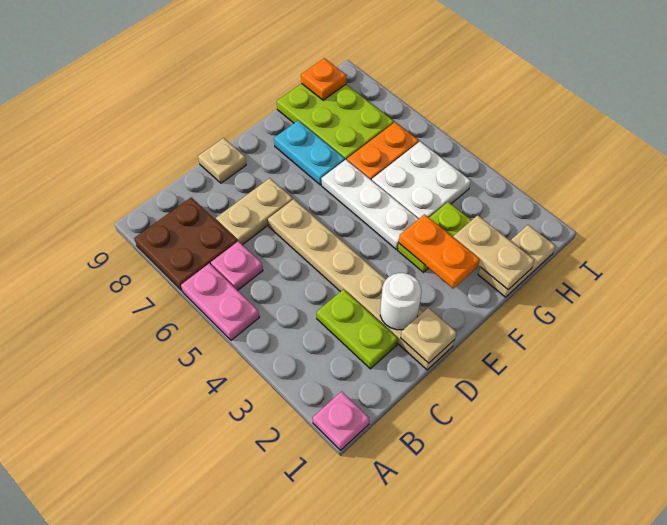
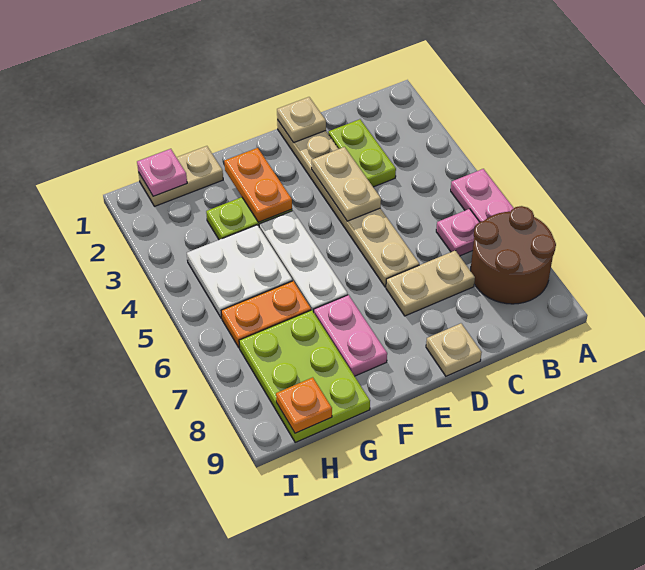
pink 1x1 plate [313,391,369,450] -> pink 1x1 plate moved to [137,149,187,196]
brown 2x2 plate [134,197,237,291] -> brown 2x2 round brick [471,206,556,304]
white 1x1 round brick [380,273,422,330] -> none
cyan 1x2 plate [274,121,345,185] -> pink 1x2 plate [314,295,387,376]
tan 1x2 plate [453,215,535,290] -> tan 1x2 plate moved to [312,147,381,221]

